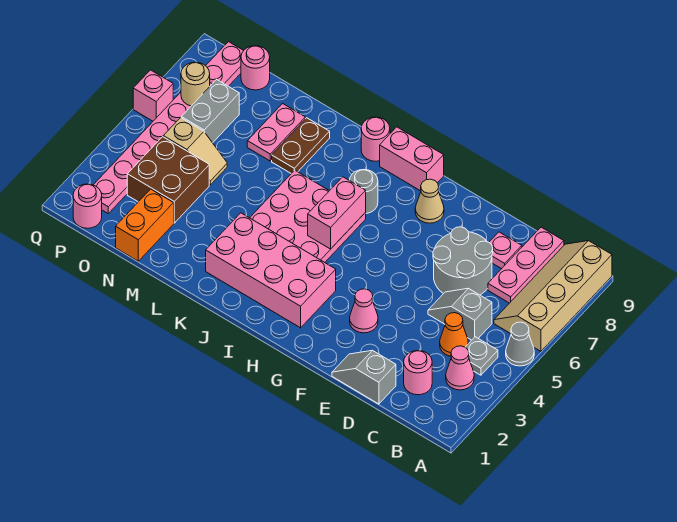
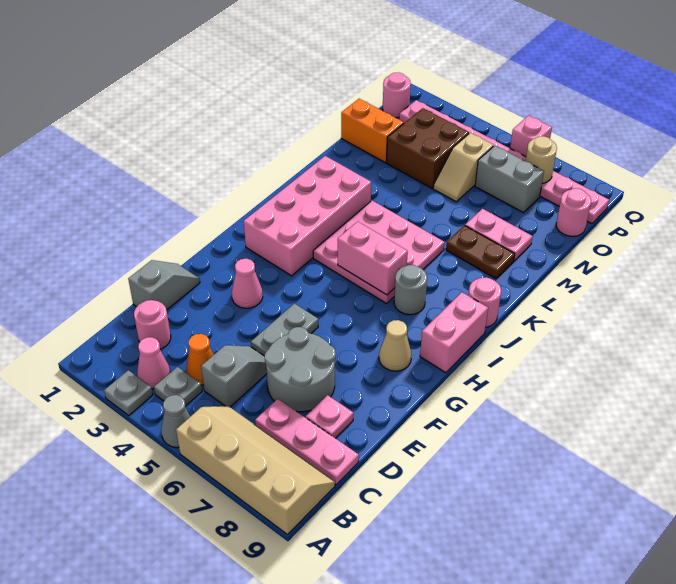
none -> grey 1x1 plate [104,370,153,415]
none -> grey 1x2 plate [251,304,318,356]

